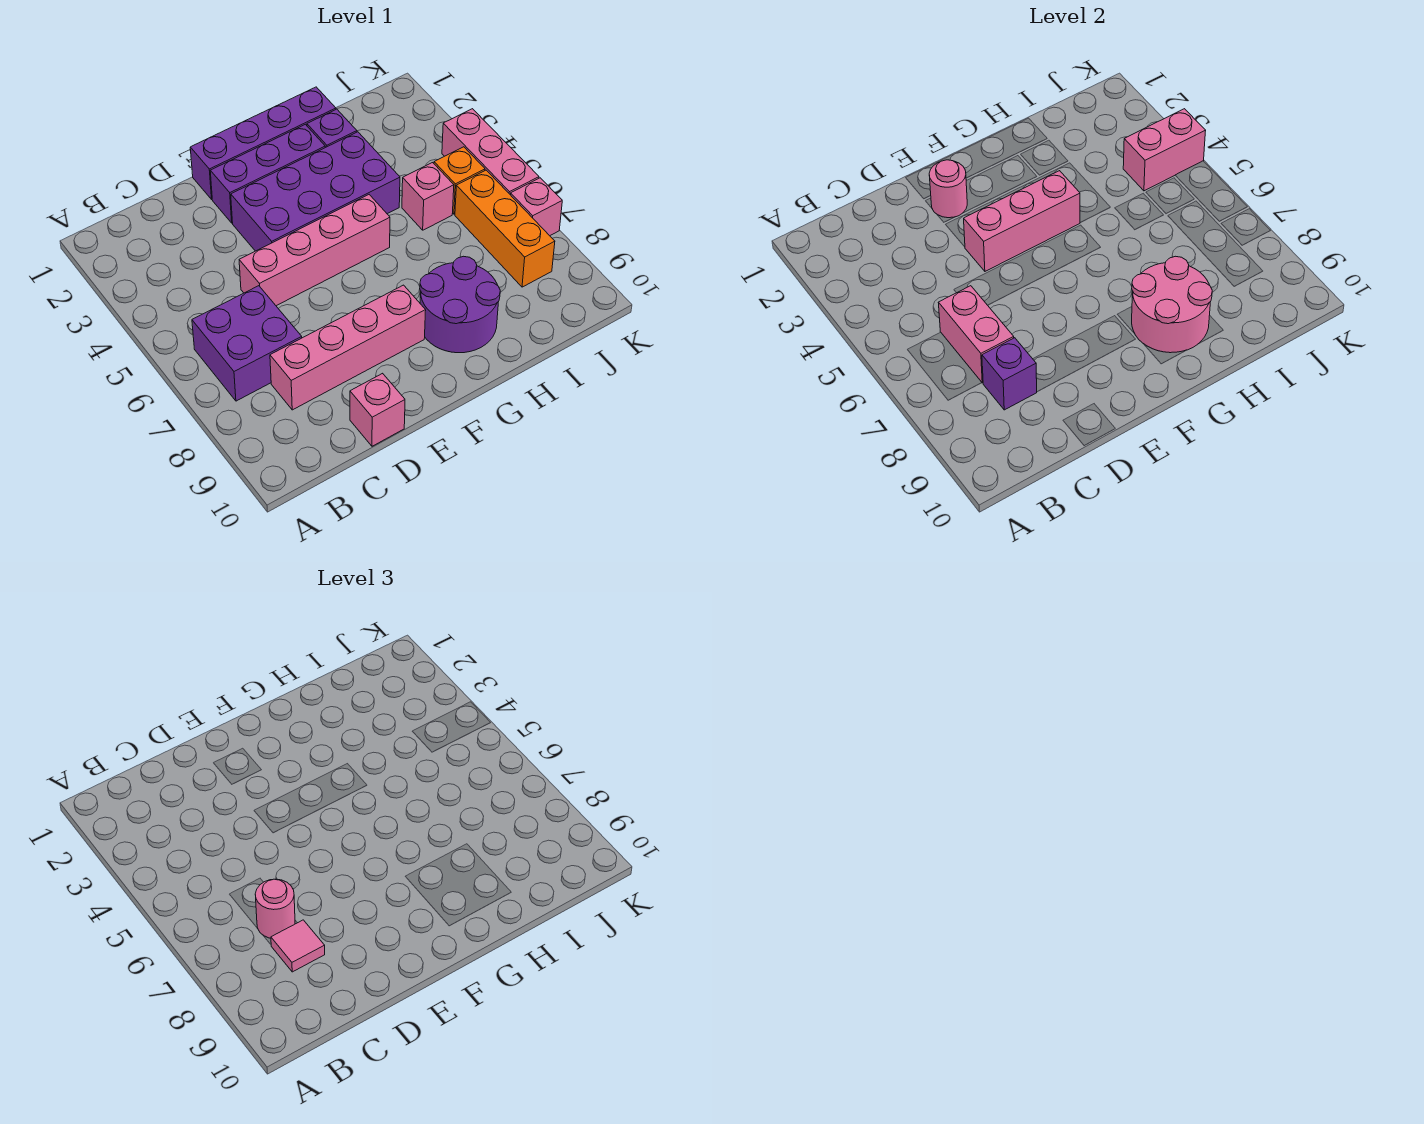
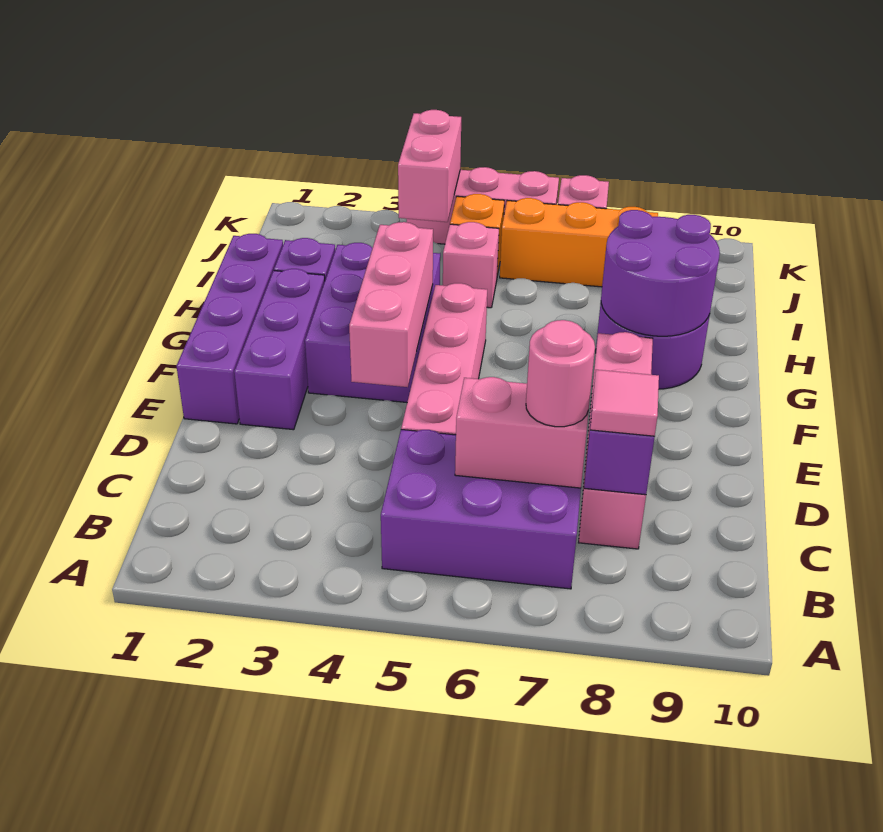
purple 2x2 brick [192,286,302,401] -> purple 2x3 brick [381,430,581,589]
pink 1x1 brick [350,373,405,446] -> none
pink 1x1 round brick [929,160,967,218] -> none
purple 2x4 brick [231,132,400,251] -> purple 2x3 brick [305,243,440,402]
pink 2x2 round brick [1132,256,1212,353] -> purple 2x2 round brick [601,210,720,336]

